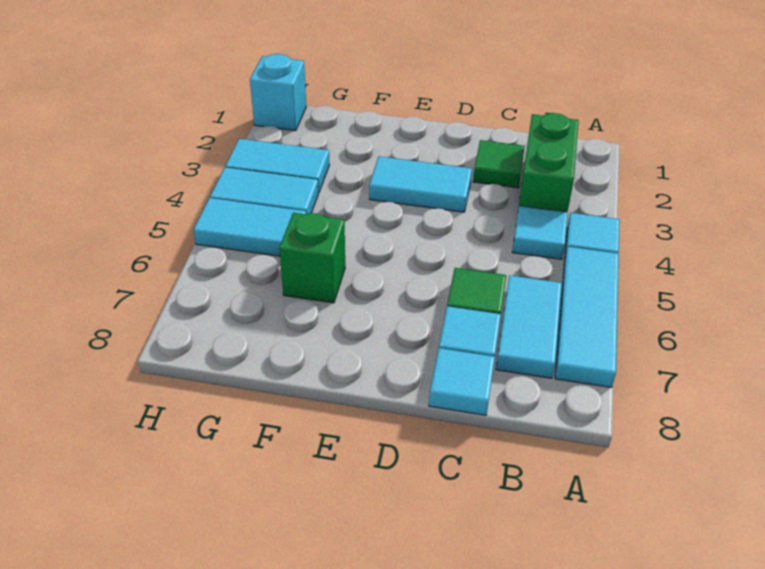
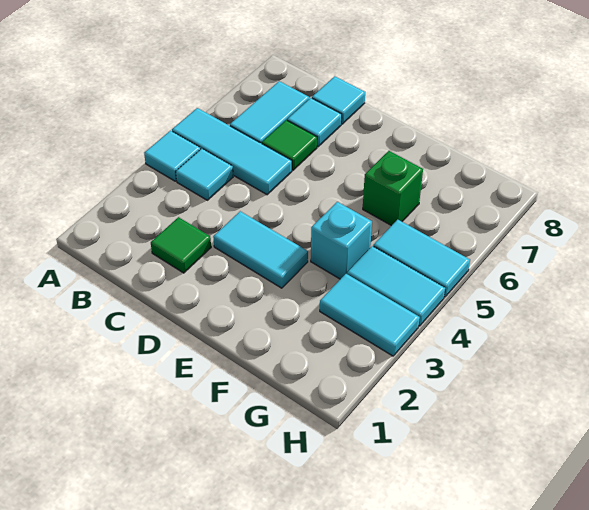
cyan 1x3 tile [555,247,619,388] -> cyan 1x3 tile turned to [172,108,292,195]
green 1x2 brick [519,113,579,212] -> none
cyan 1x1 brick [250,54,306,131] -> cyan 1x1 brick moved to [311,202,372,279]

